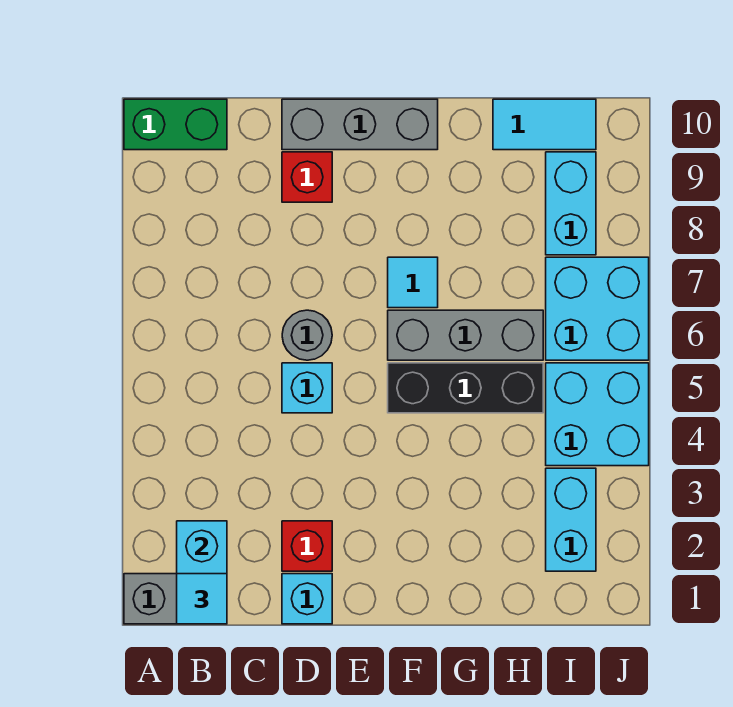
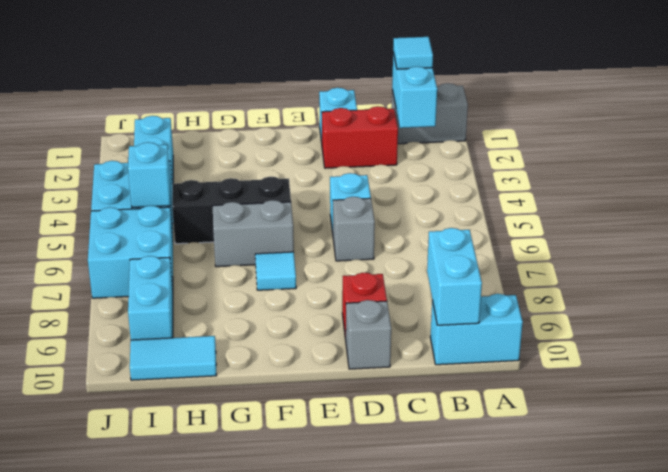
green 1x2 brick [124,99,227,150] -> cyan 1x2 brick [430,294,523,365]
none -> cyan 1x2 brick [427,228,482,325]
red 1x1 brick [282,521,332,571] -> red 1x2 brick [322,106,398,168]
grey 1x1 round brick [282,310,332,360] -> grey 1x1 brick [333,197,375,261]
grey 1x3 brick [282,99,438,150] -> grey 1x1 brick [346,300,391,369]
grey 1x3 brick [388,310,543,360] -> grey 1x2 brick [213,200,294,267]
none -> cyan 1x1 brick [128,142,170,207]

